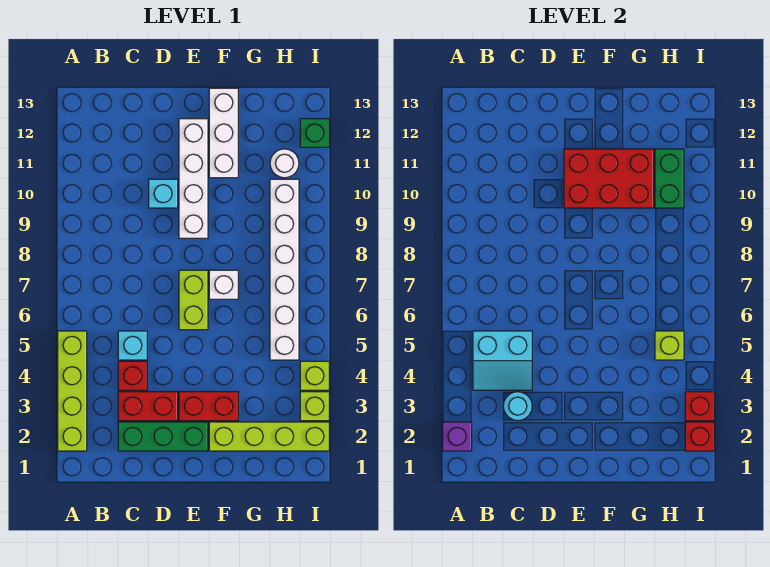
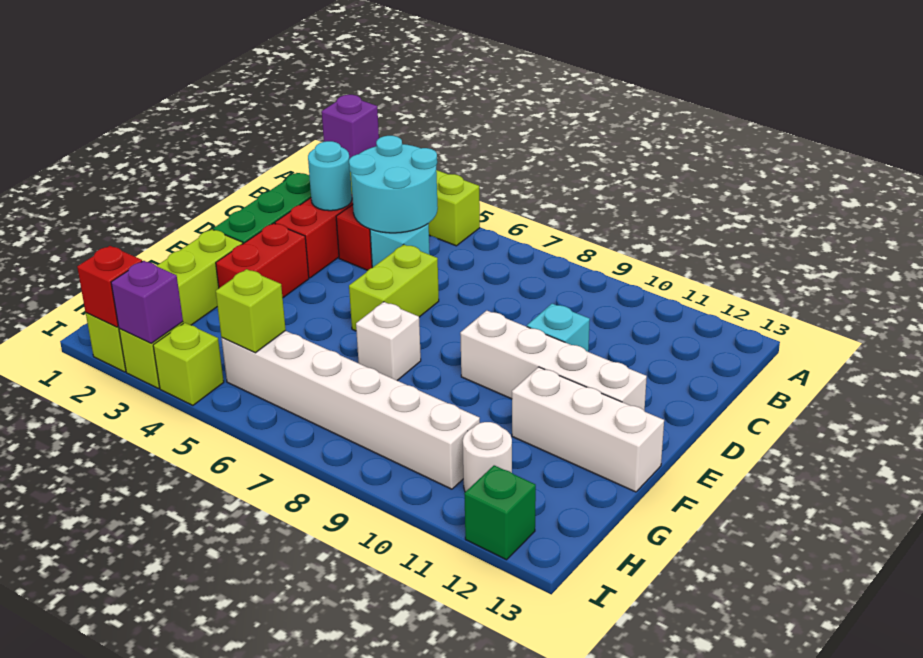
cyan 2x2 slope [473,331,532,390] -> cyan 2x2 round brick [349,136,438,233]
lime 1x2 brick [179,270,208,330] -> lime 1x2 brick turned to [349,244,439,331]
red 2x3 brick [564,149,654,208] -> none
green 1x2 brick [655,149,684,208] -> none
red 1x1 brick [685,392,714,421] -> purple 1x1 brick [111,261,183,343]

